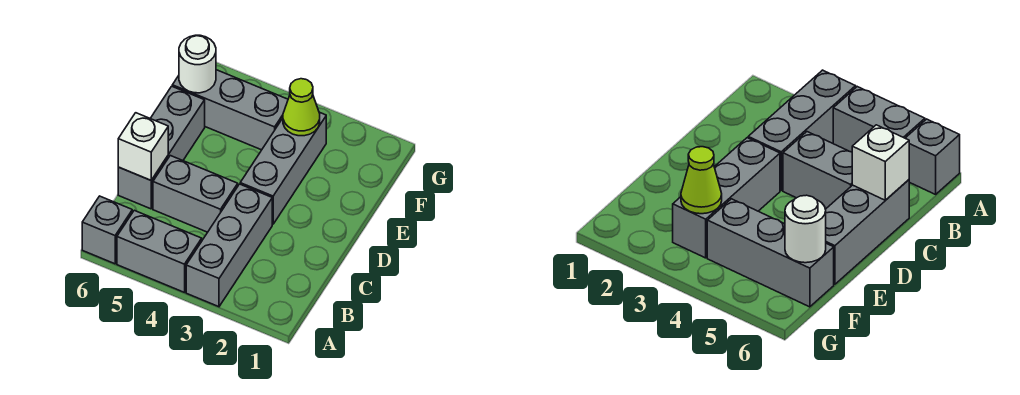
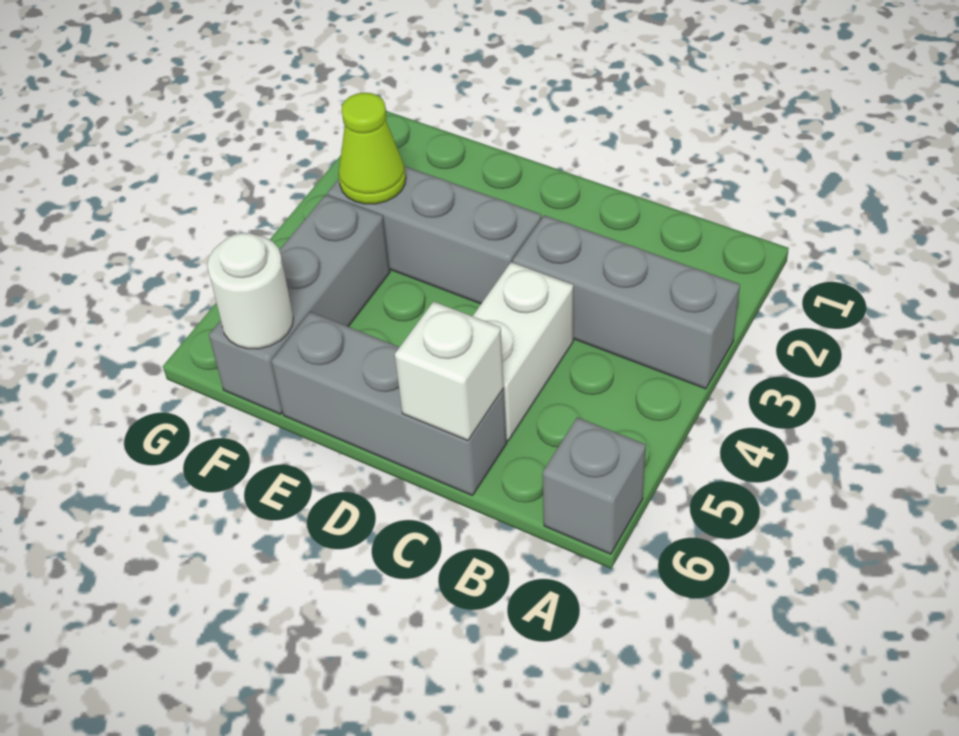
grey 1x2 brick [117,210,202,292] -> none
grey 1x2 brick [153,156,238,232] -> white 1x2 brick [473,262,573,441]

